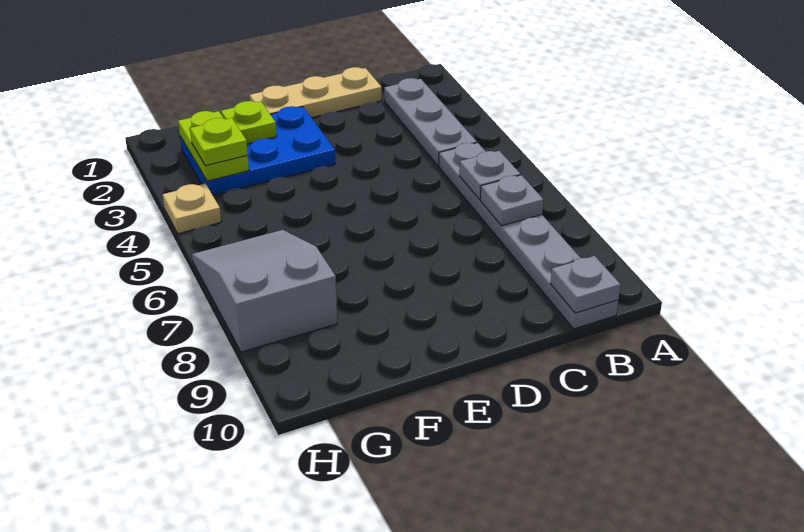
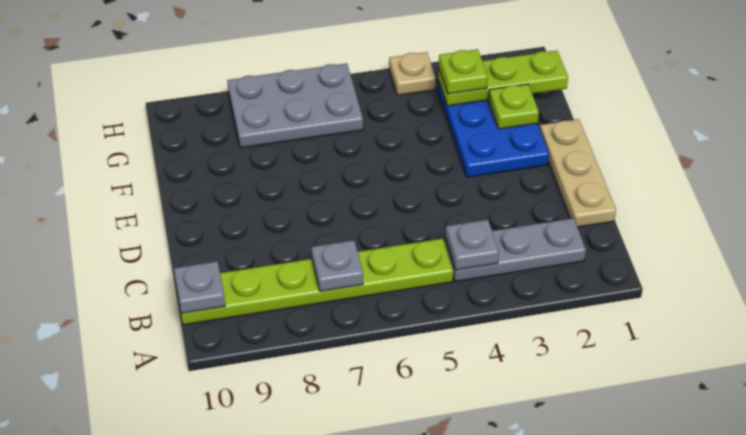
grey 1x6 plate [439,143,618,329] -> lime 1x6 plate [177,239,453,325]
grey 1x1 plate [459,151,520,200] -> grey 1x1 plate moved to [445,220,499,270]
lime 1x2 plate [178,111,249,181] -> lime 1x3 plate [438,51,568,106]
grey 2x3 slope [192,230,337,352] -> grey 2x3 plate [227,63,363,148]

